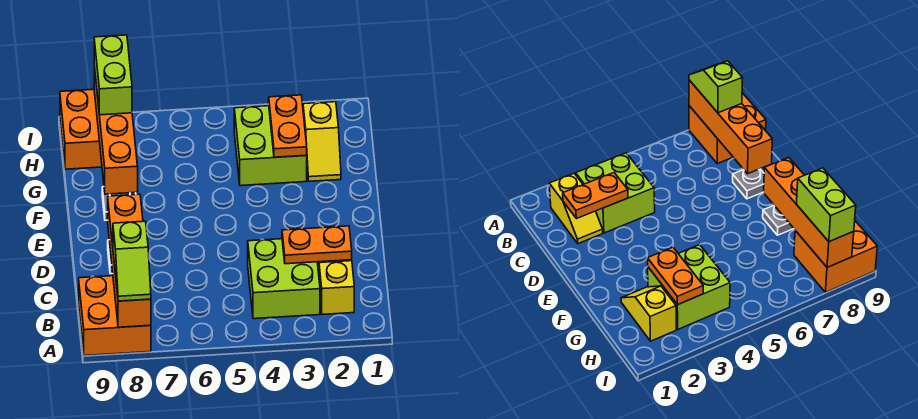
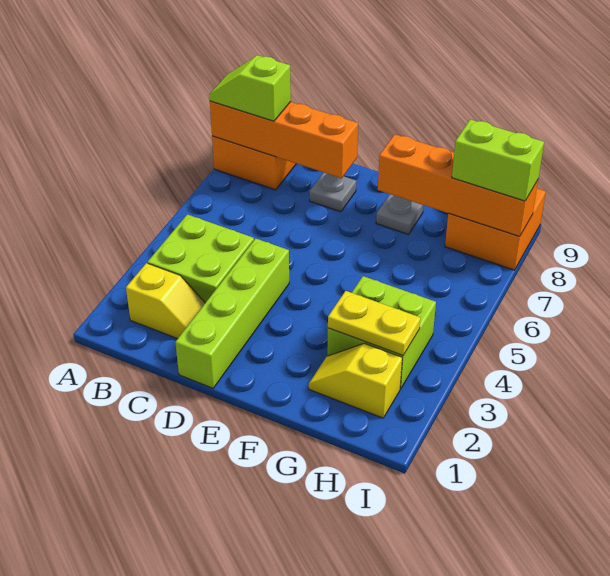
orange 1x2 plate [282,226,352,264] -> none
none -> lime 1x4 brick [175,238,289,388]
orange 1x2 plate [269,95,307,157] -> yellow 1x2 plate [328,291,421,355]

